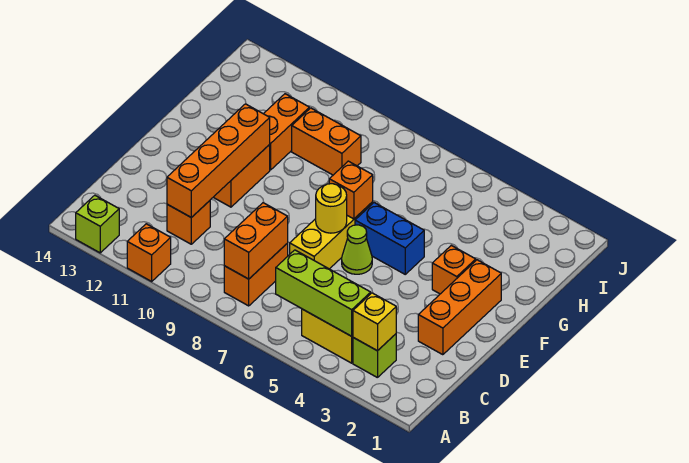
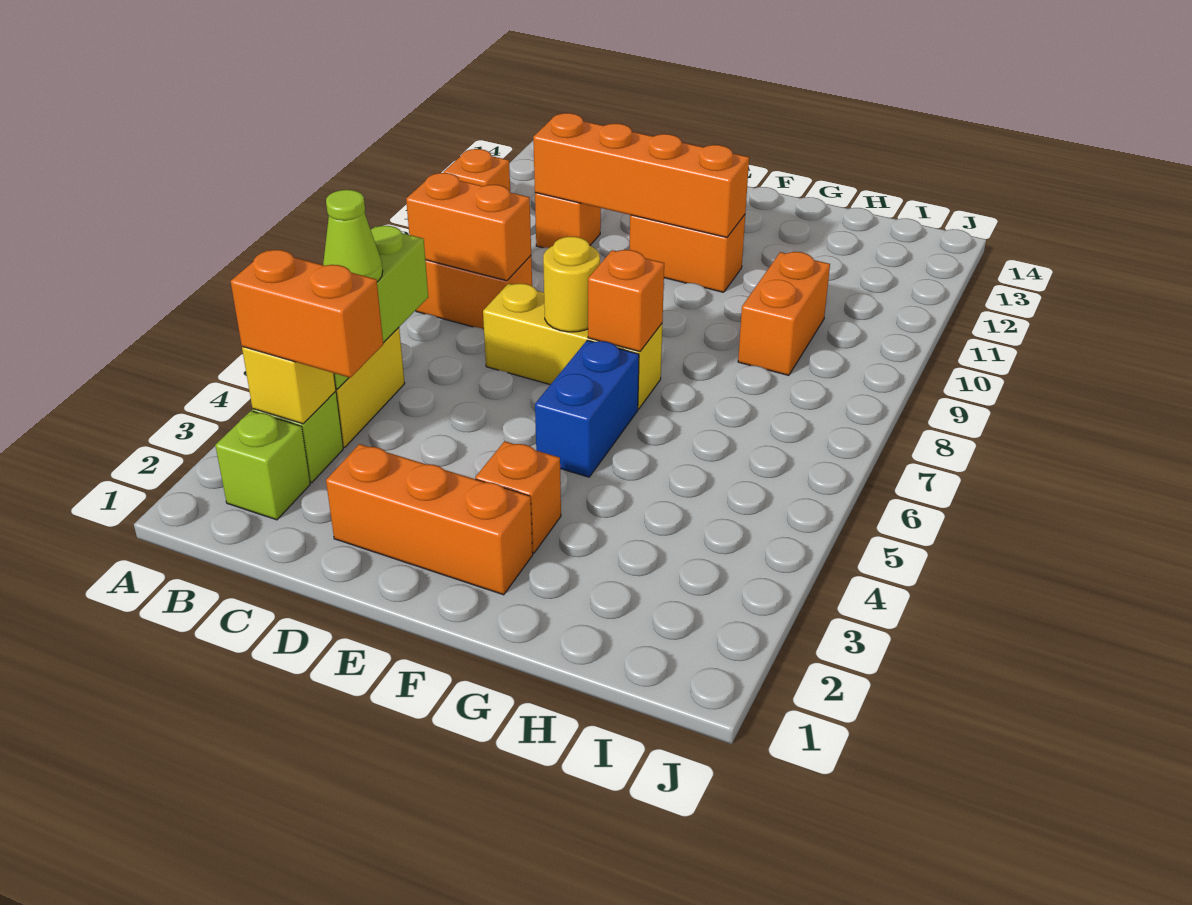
lime 1x1 brick [76,195,119,253] -> lime 1x1 brick moved to [215,411,310,520]
lime 1x1 cone [342,225,372,274] -> lime 1x1 cone moved to [323,190,383,282]
orange 1x2 brick [264,94,309,170] -> orange 1x2 brick moved to [231,250,383,378]

